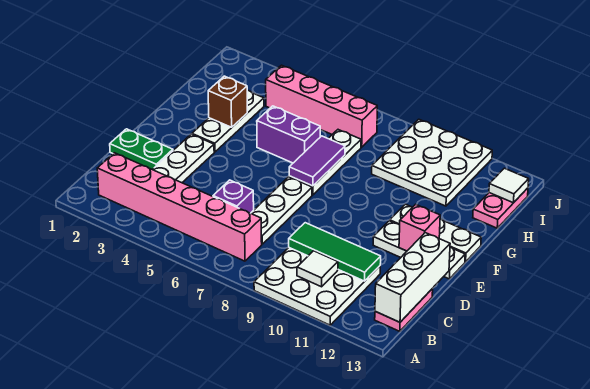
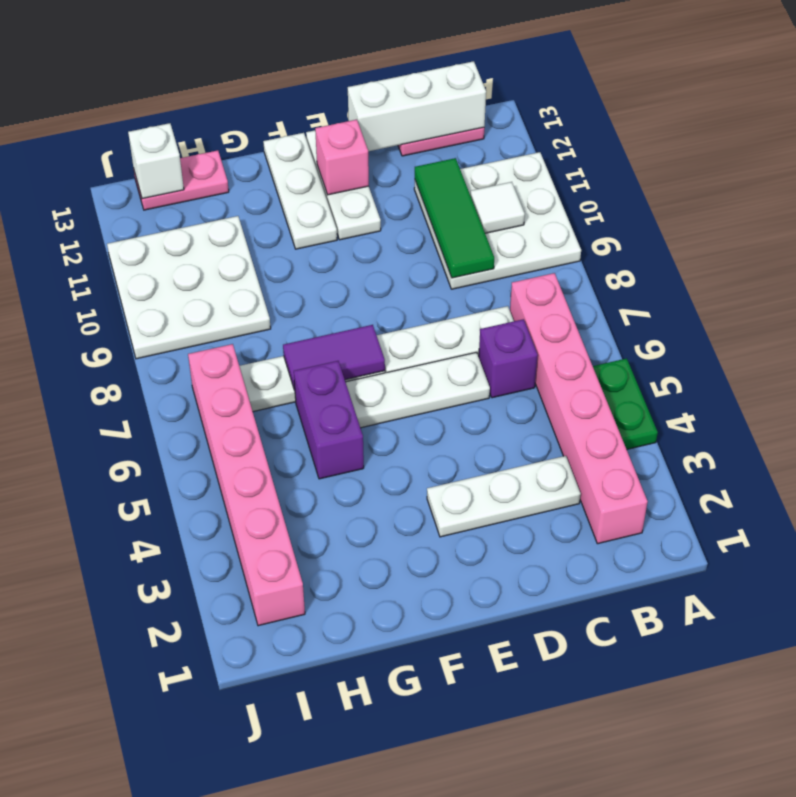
green 1x2 plate [110,129,173,170] -> green 1x2 plate moved to [593,358,658,449]
white 1x3 plate [192,90,264,152] -> white 1x3 plate moved to [346,352,490,428]
brown 1x1 brick [208,76,247,127] -> none
pink 1x4 brick [266,65,377,147] -> pink 1x6 brick [188,344,305,626]
white 1x1 tile [489,168,529,203] -> white 1x1 brick [128,123,184,199]

